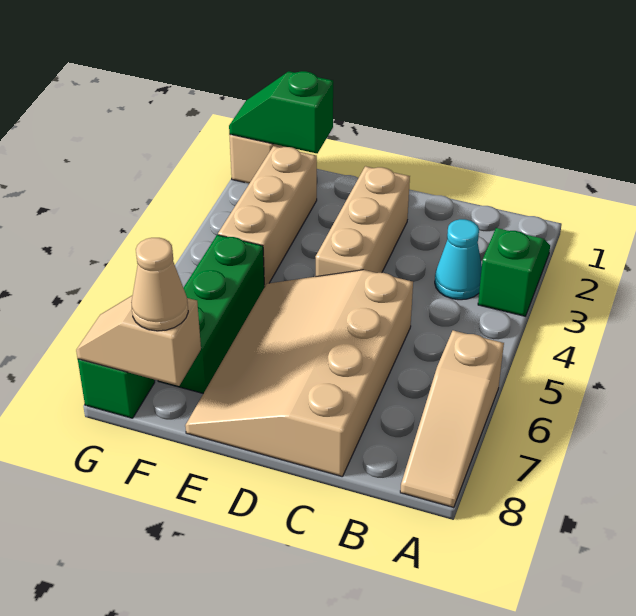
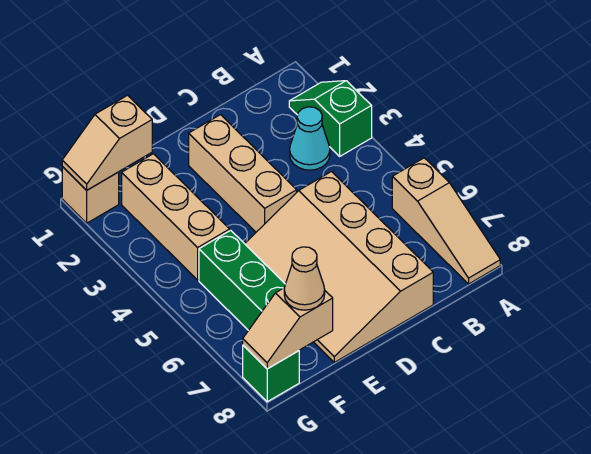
green 1x2 slope [229,71,333,153] -> tan 1x2 slope [62,95,152,190]

